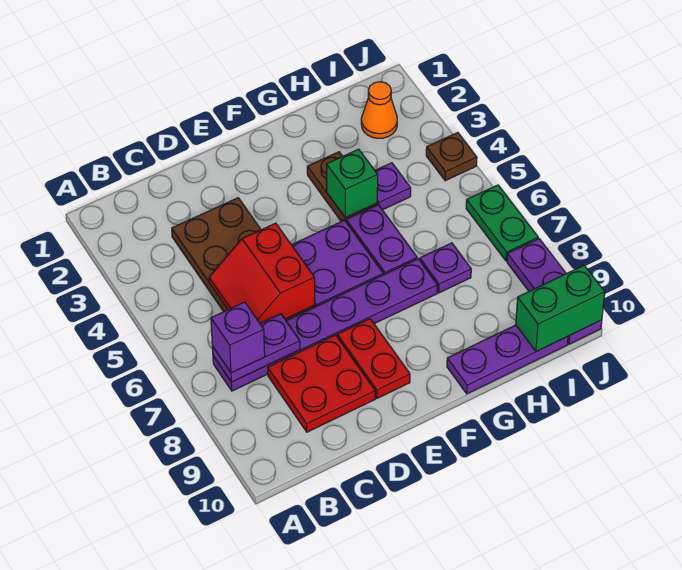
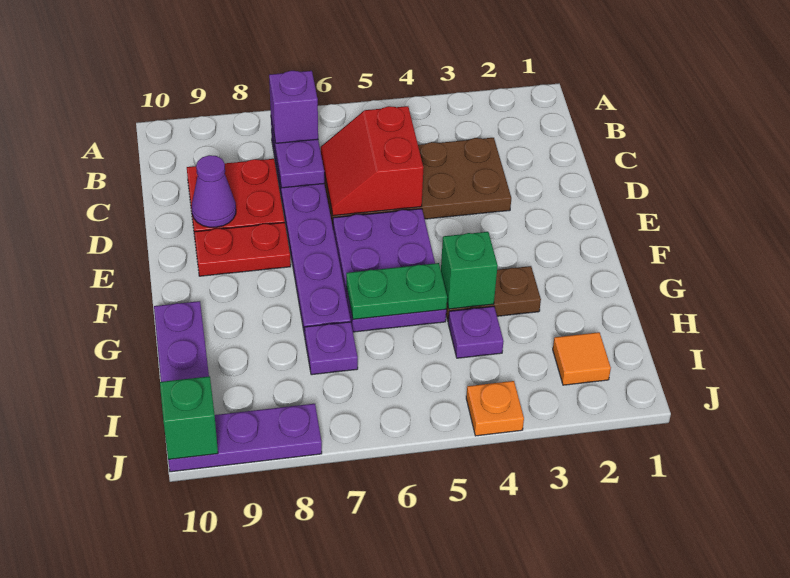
red 2x2 slope [209,223,315,323] -> red 2x2 slope turned to [321,106,423,216]
none -> purple 1x1 cone [192,155,236,227]
orange 1x1 cone [361,82,397,138] -> orange 1x1 tile [553,332,611,385]
green 1x2 brick [516,265,605,352] -> green 1x1 brick [160,376,218,459]
brown 1x1 plate [426,133,477,181] -> orange 1x1 plate [466,381,524,436]
green 1x2 plate [466,185,538,261] -> green 1x2 plate moved to [346,263,447,319]

